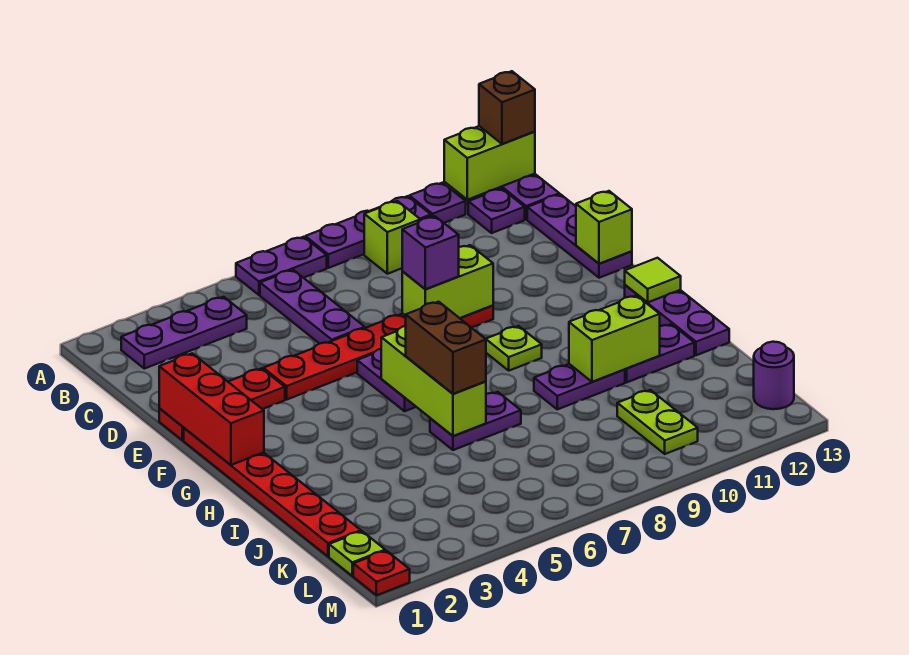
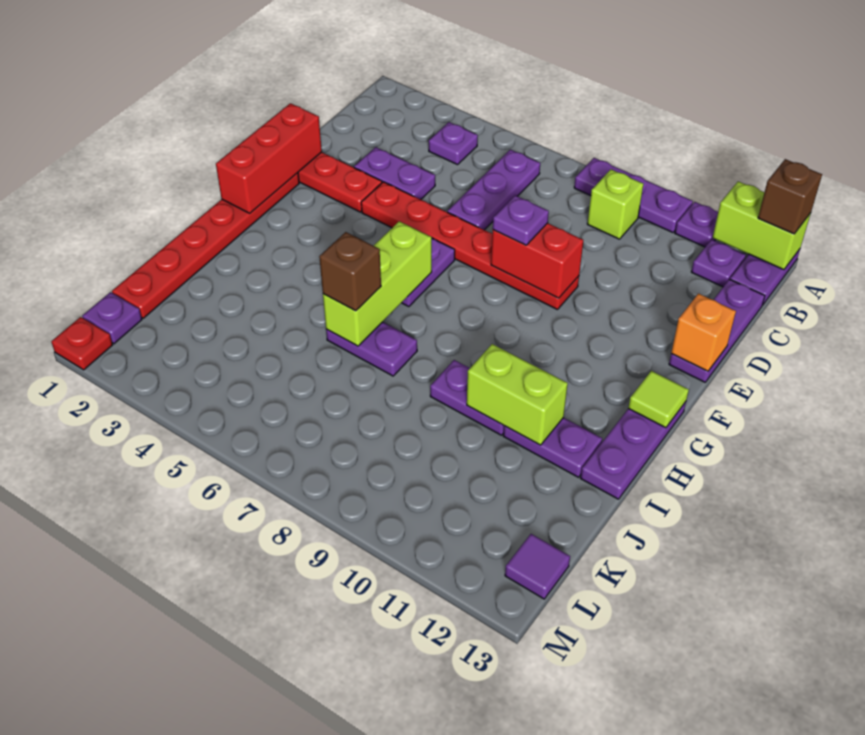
purple 1x2 plate [236,237,327,295] -> purple 1x2 plate moved to [354,147,435,200]
purple 1x3 plate [121,297,247,369] -> purple 1x1 plate [429,122,478,165]
lime 1x2 brick [402,245,493,318] -> red 1x2 brick [491,223,583,298]
purple 1x1 brick [402,216,459,289] -> purple 1x1 plate [493,195,549,245]
lime 1x1 brick [576,191,632,264] -> orange 1x1 brick [671,294,736,371]
lime 1x1 plate [486,326,542,371] -> none
brown 1x2 brick [406,302,486,394] -> brown 1x1 brick [319,232,381,311]
lime 1x2 plate [617,390,698,454] -> none
lime 1x1 plate [329,531,385,576] -> purple 1x1 plate [82,292,142,344]
purple 1x1 round brick [754,342,794,409] -> purple 1x1 tile [505,534,570,599]

